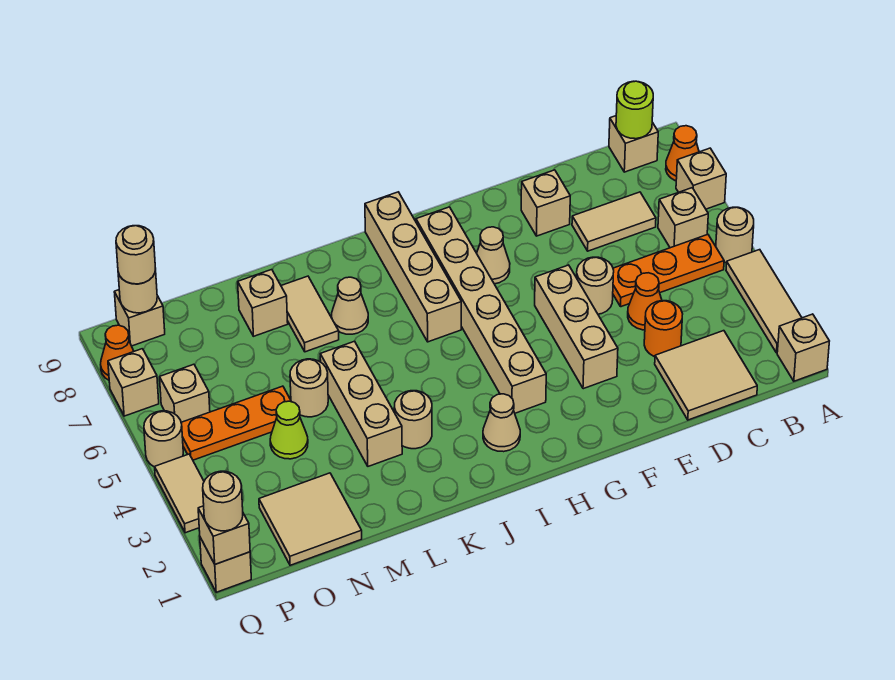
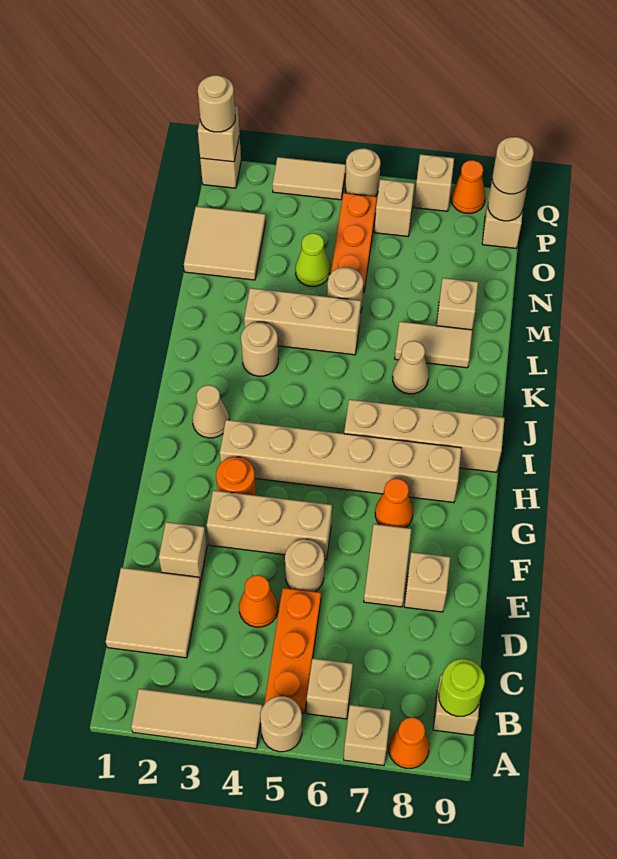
tan 1x1 brick [777,314,829,381] -> tan 1x1 brick moved to [159,522,207,581]
tan 1x2 tile [572,192,656,251] -> tan 1x2 tile moved to [364,524,411,607]
orange 1x1 round brick [644,301,683,357] -> orange 1x1 round brick moved to [216,457,256,495]
tan 1x1 cone [477,227,510,284] -> orange 1x1 cone [375,479,413,528]

